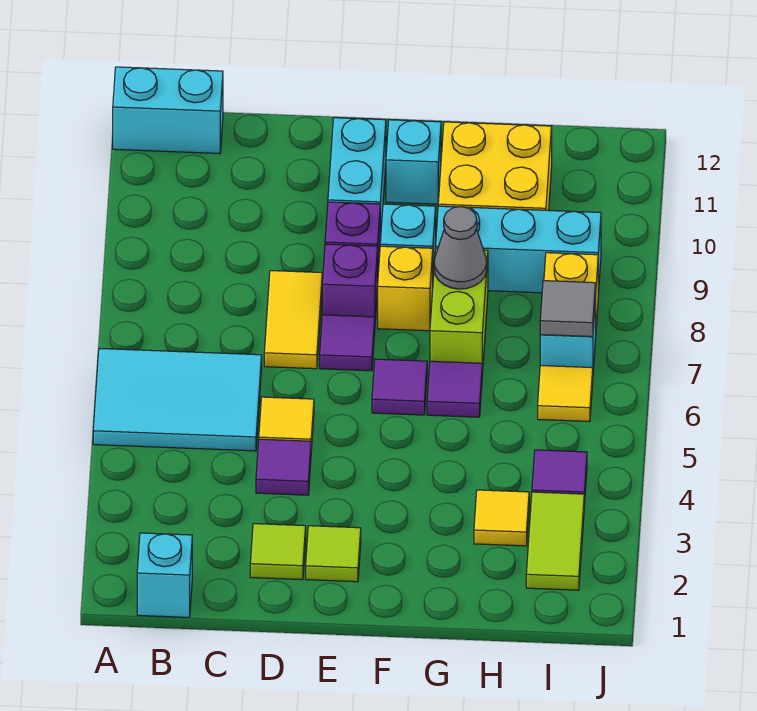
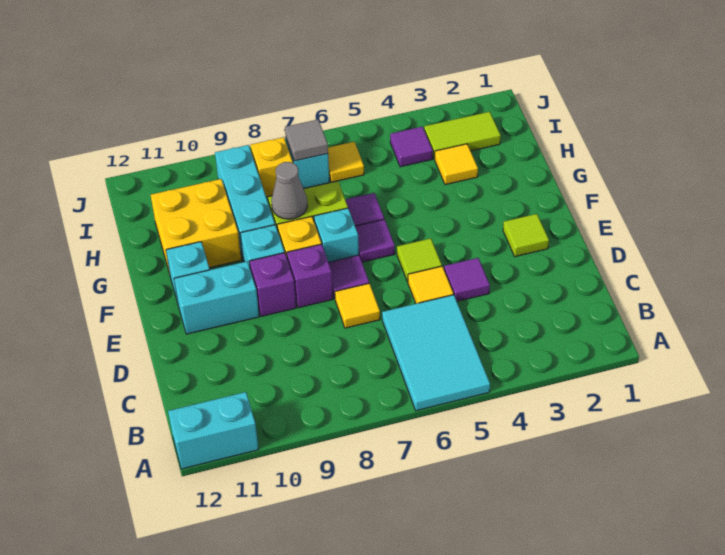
cyan 1x2 brick [113,67,223,154] -> cyan 1x2 brick turned to [168,392,259,469]
cyan 1x1 brick [137,533,192,617] -> cyan 1x1 brick moved to [314,208,359,262]
lime 1x1 tile [250,524,306,580] -> lime 1x1 tile moved to [397,238,442,282]
yellow 1x2 tile [264,271,322,369] -> yellow 1x1 tile [335,283,380,328]

